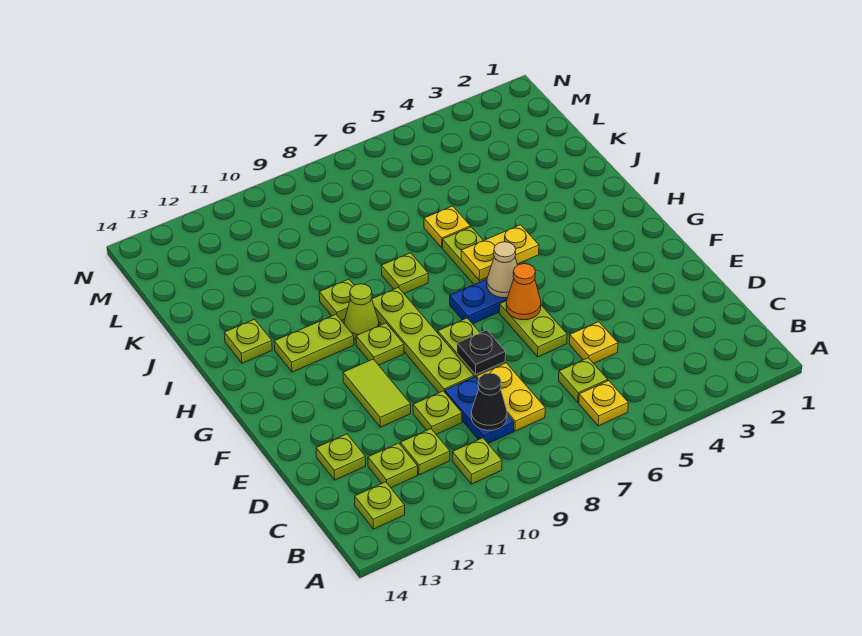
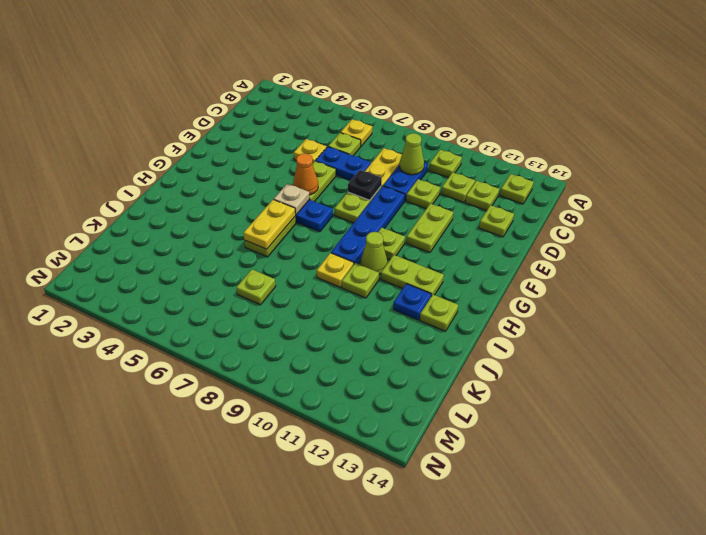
black 1x1 cone [471,373,507,430] -> lime 1x1 cone [400,133,424,175]
none -> blue 1x2 plate [316,147,371,181]
lime 1x4 plate [372,288,474,393] -> blue 1x4 plate [331,186,405,264]
lime 1x2 tile [343,359,411,427] -> lime 1x2 plate [406,204,453,253]
tan 1x1 cone [487,242,517,298] -> tan 1x1 plate [274,184,310,215]
yellow 1x2 plate [461,225,539,281] -> yellow 1x2 plate turned to [244,199,296,249]
lime 1x1 plate [381,253,428,293] -> lime 1x1 plate moved to [236,270,276,305]
none -> blue 1x1 plate [393,284,431,320]
yellow 1x1 plate [424,206,470,248] -> yellow 1x1 plate moved to [317,253,354,287]

